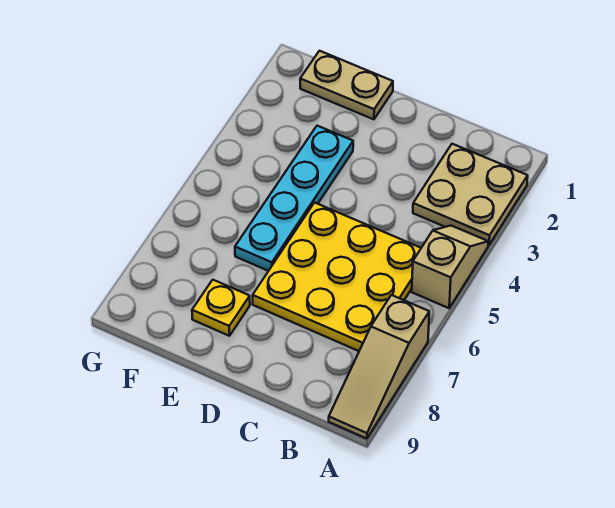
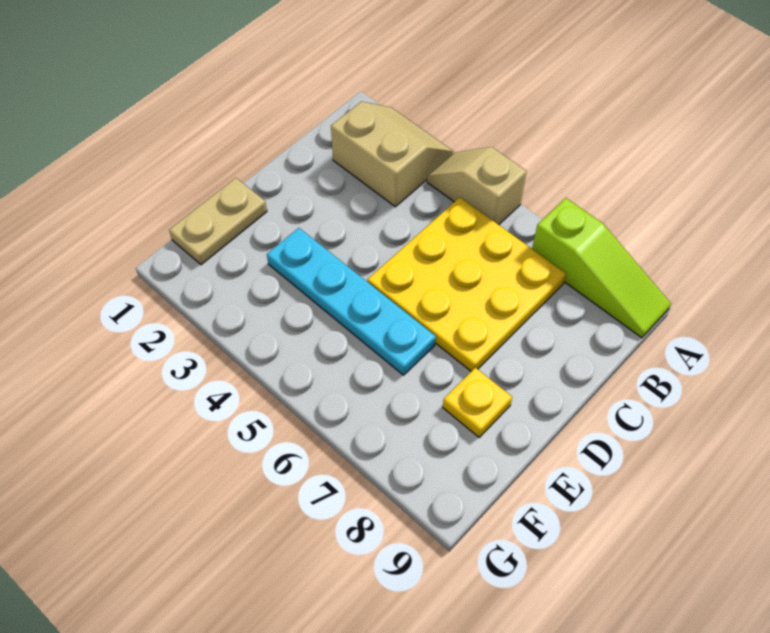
tan 2x2 plate [413,144,528,245] -> tan 2x2 slope [331,101,454,207]
tan 1x3 slope [329,295,429,439] -> lime 1x3 slope [532,198,671,338]

